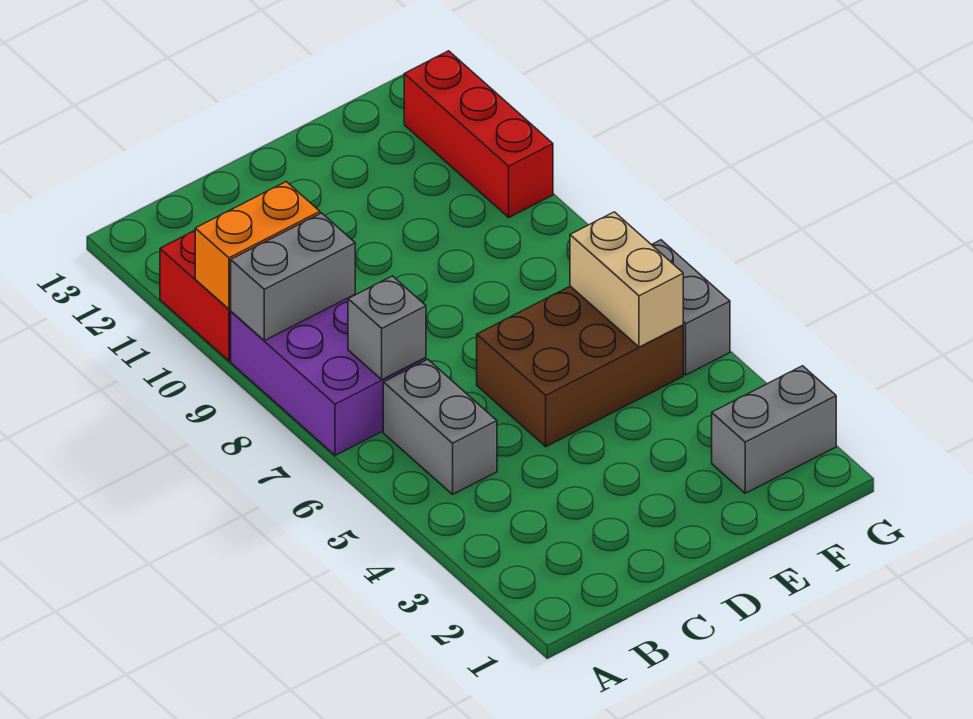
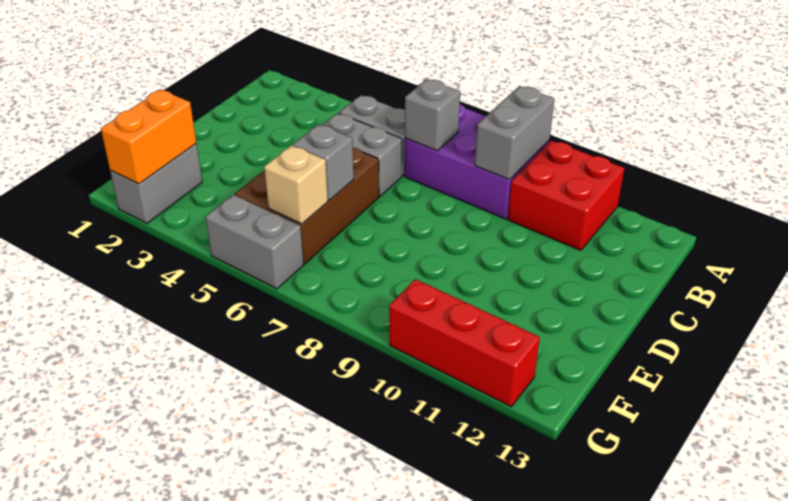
orange 1x2 brick [195,182,320,309] -> orange 1x2 brick moved to [101,90,196,184]
none -> grey 1x2 brick [322,113,402,196]
none -> grey 1x1 brick [293,124,354,200]
tan 1x2 brick [570,212,683,347] -> tan 1x1 brick [264,145,328,224]

